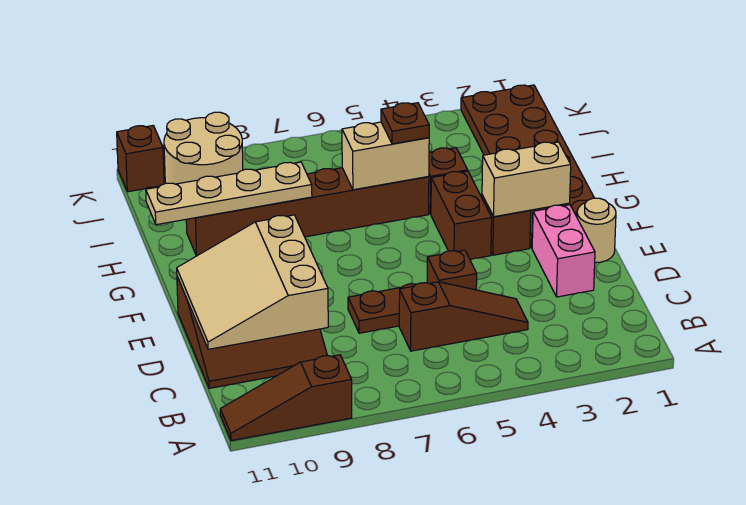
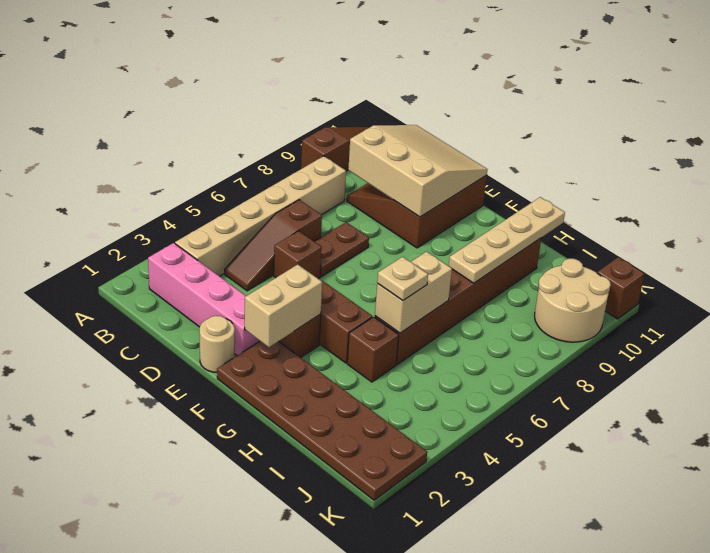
none -> tan 1x6 brick [175,156,346,276]
pink 1x2 brick [532,205,595,297] -> pink 1x4 brick [148,243,259,355]
brown 1x1 plate [381,103,429,144] -> tan 1x1 plate [377,257,428,301]

